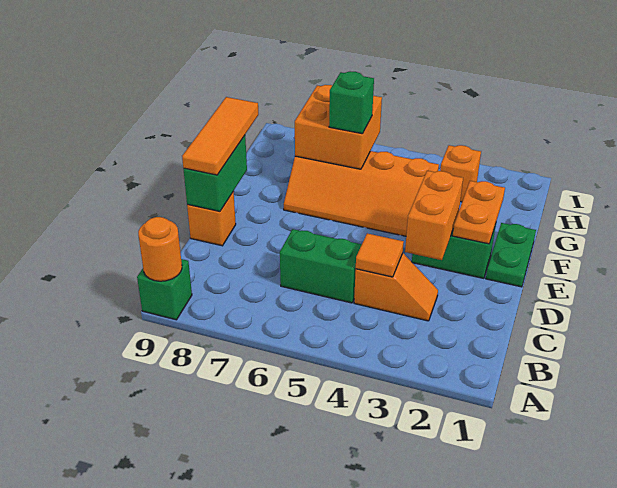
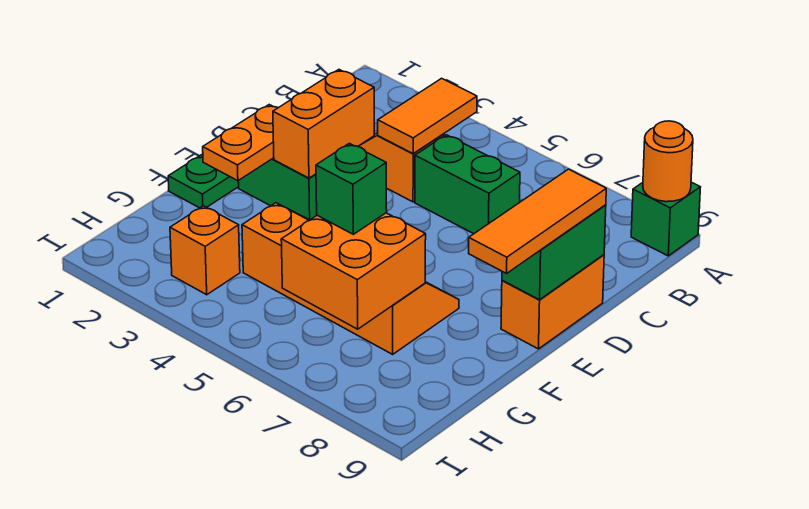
orange 1x1 tile [356,233,404,277] -> orange 1x2 tile [378,78,477,153]
orange 1x1 brick [187,191,236,246] -> orange 1x2 brick [501,255,604,349]

